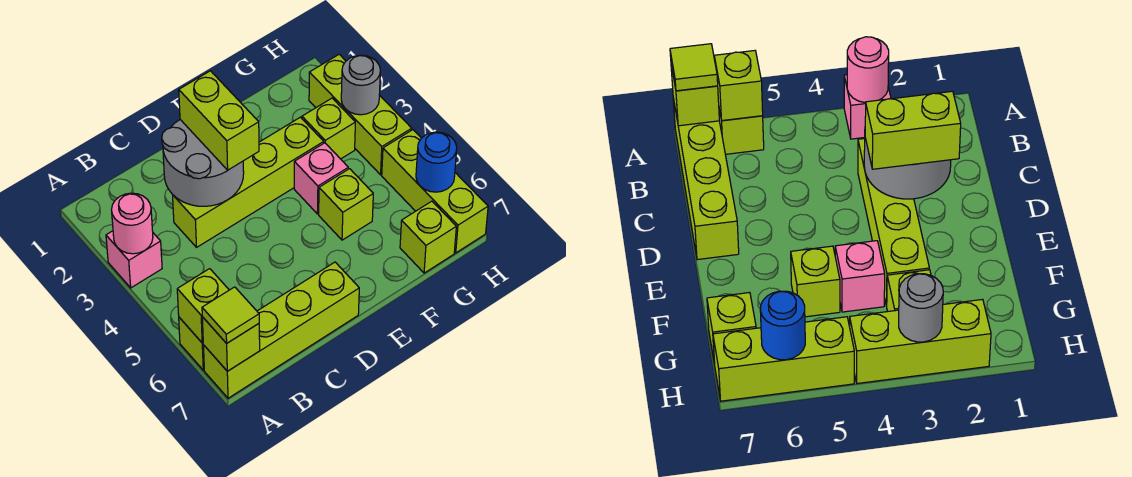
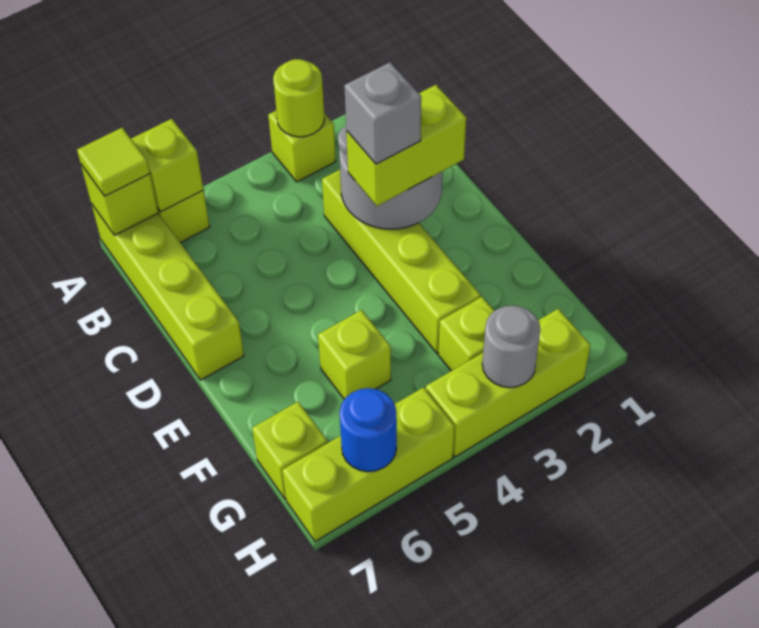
pink 1x1 brick [106,231,162,288] -> lime 1x1 brick [268,111,336,182]
pink 1x1 round brick [111,193,153,254] -> lime 1x1 round brick [273,59,325,137]
none -> grey 1x1 brick [344,62,421,164]
pink 1x1 brick [294,143,348,214] -> none

